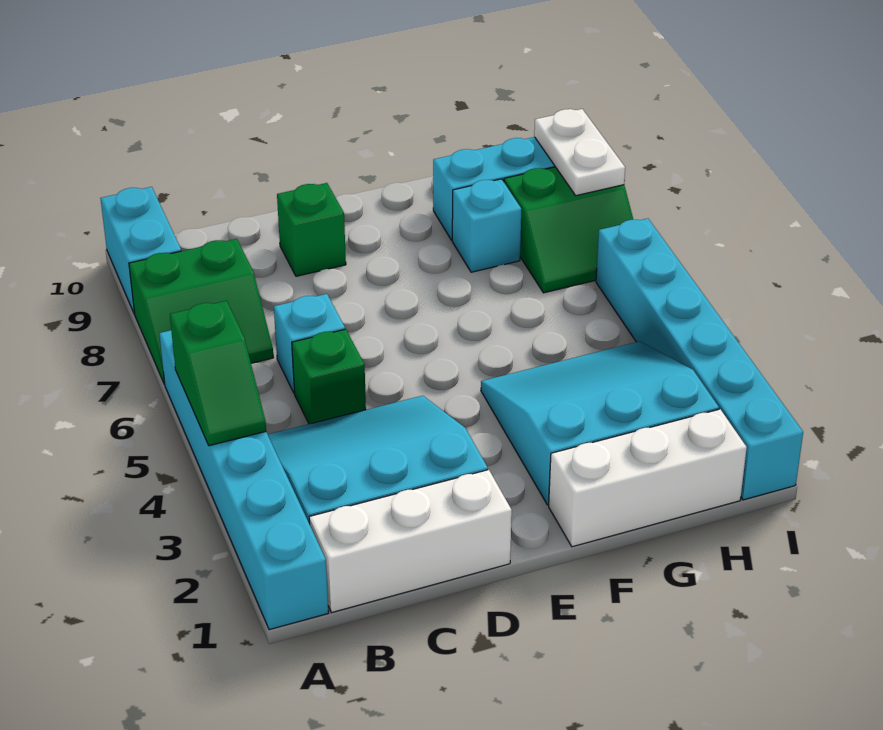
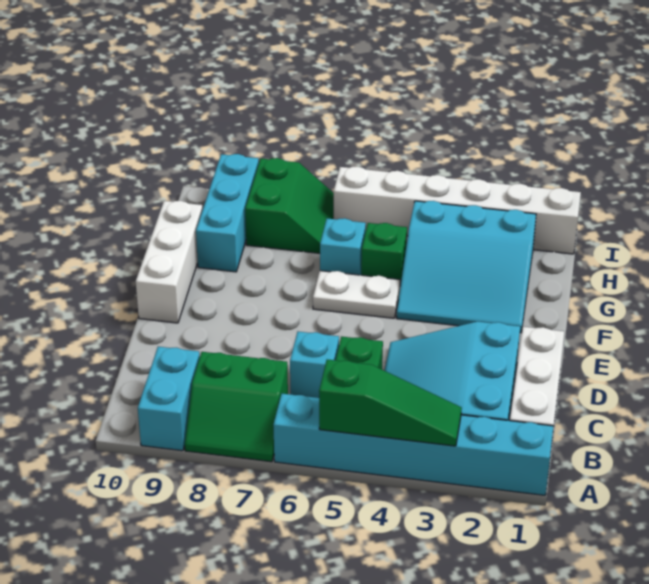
green 1x2 slope [170,301,266,446] -> green 1x3 slope [319,360,462,446]
green 2x2 slope [129,239,274,384] -> green 2x2 slope turned to [185,352,288,462]
cyan 1x2 brick [101,187,181,314] -> cyan 1x2 brick turned to [138,347,200,451]
green 1x1 brick [277,183,346,276] -> green 1x1 brick moved to [361,223,407,286]
white 1x3 brick [549,409,747,547] -> white 1x3 brick moved to [136,201,203,323]
cyan 3x3 slope [481,341,719,505] -> cyan 3x3 slope turned to [397,201,536,333]
cyan 1x1 brick [452,179,521,272] -> cyan 1x1 brick moved to [320,218,366,275]
cyan 1x6 brick [596,218,803,500] -> white 1x6 brick [334,166,581,254]
white 1x2 plate [534,109,625,196] -> white 1x2 plate moved to [313,271,400,318]

